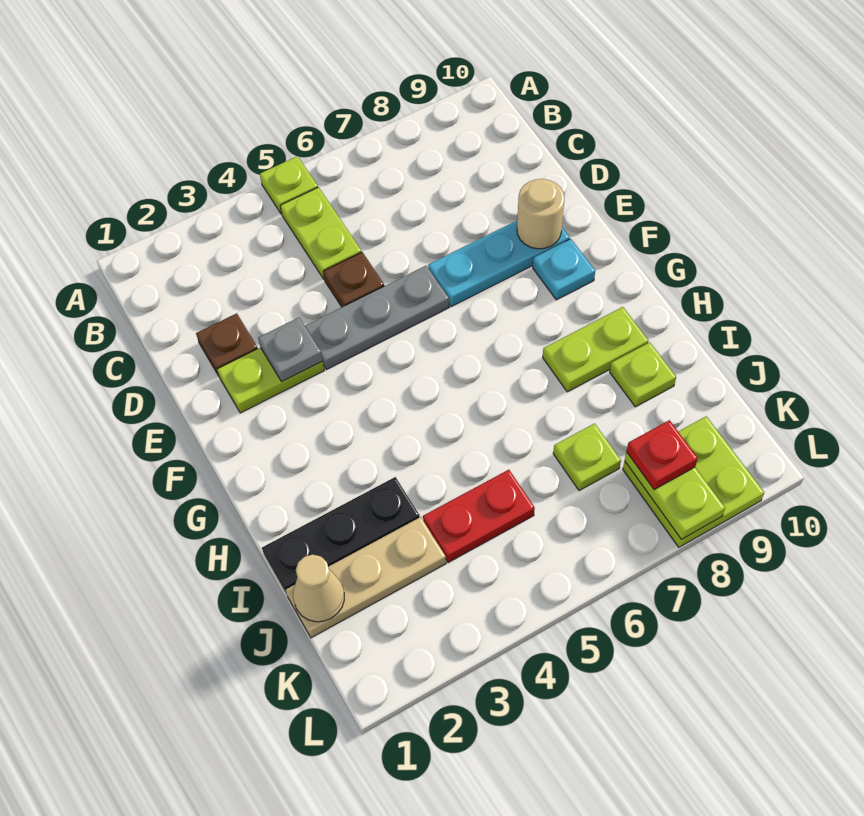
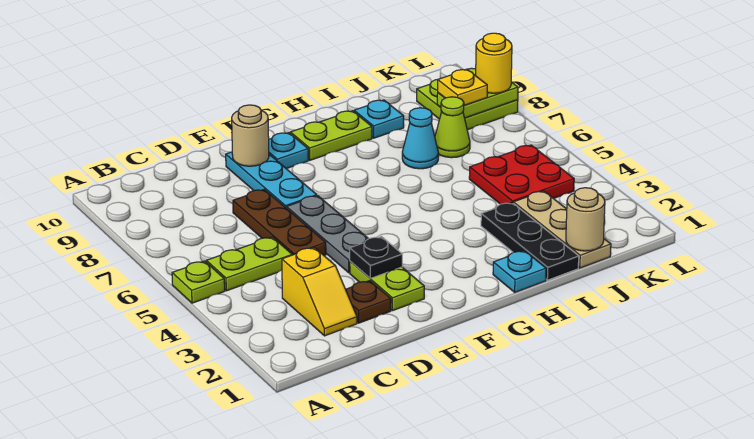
none -> yellow 1x2 slope [282,247,357,336]
brown 1x1 plate [323,252,384,307] -> brown 1x3 plate [233,189,326,256]
grey 1x1 plate [258,318,323,382] -> black 1x1 plate [350,237,402,278]
none -> cyan 1x1 plate [493,251,546,292]
lime 1x2 plate [543,307,648,392] -> lime 1x2 plate turned to [290,111,372,160]
none -> cyan 1x1 cone [402,108,439,169]
lime 1x1 plate [610,342,676,407] -> cyan 1x1 plate [354,100,404,138]
tan 1x1 cone [293,555,344,622] -> tan 1x1 round brick [566,188,605,251]
red 1x2 plate [423,470,535,563] -> red 2x2 plate [469,145,574,204]
lime 1x1 plate [553,424,621,491] -> lime 1x1 cone [435,97,470,158]
red 1x1 plate [626,420,698,489] -> yellow 1x1 plate [438,70,487,105]
none -> yellow 1x1 round brick [476,33,512,93]

